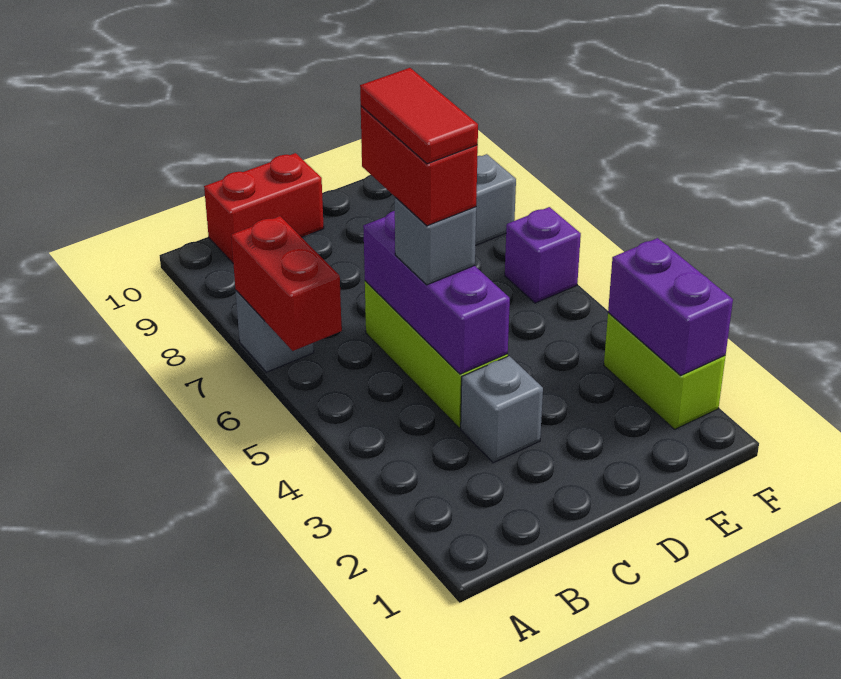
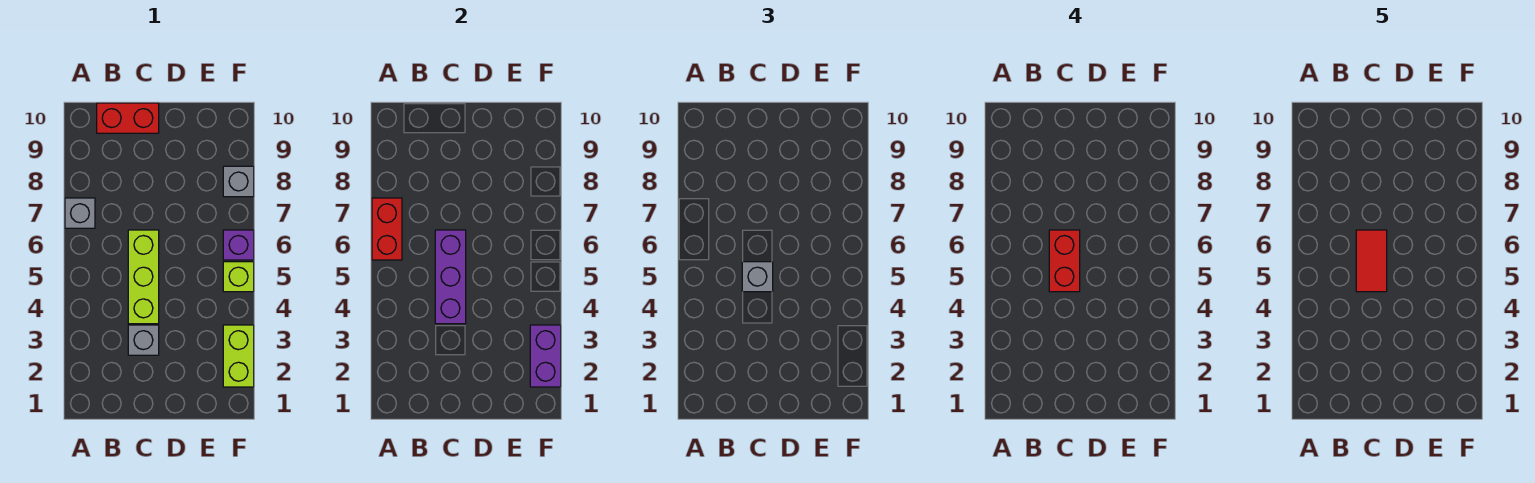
none -> lime 1x1 brick [223,262,254,292]

